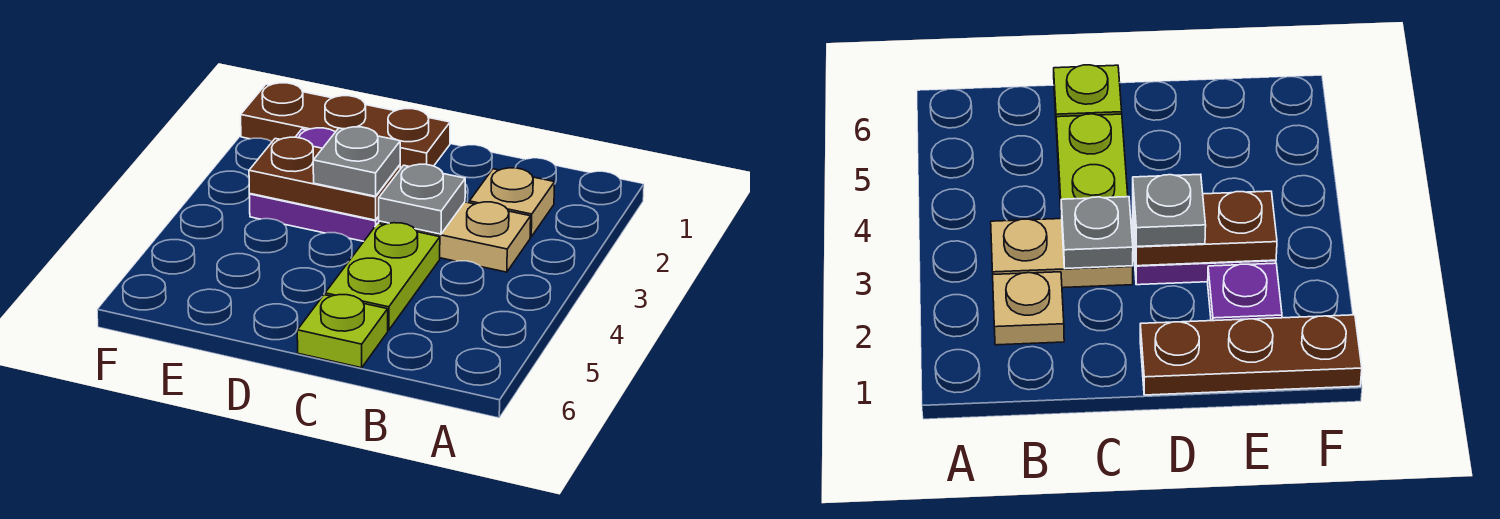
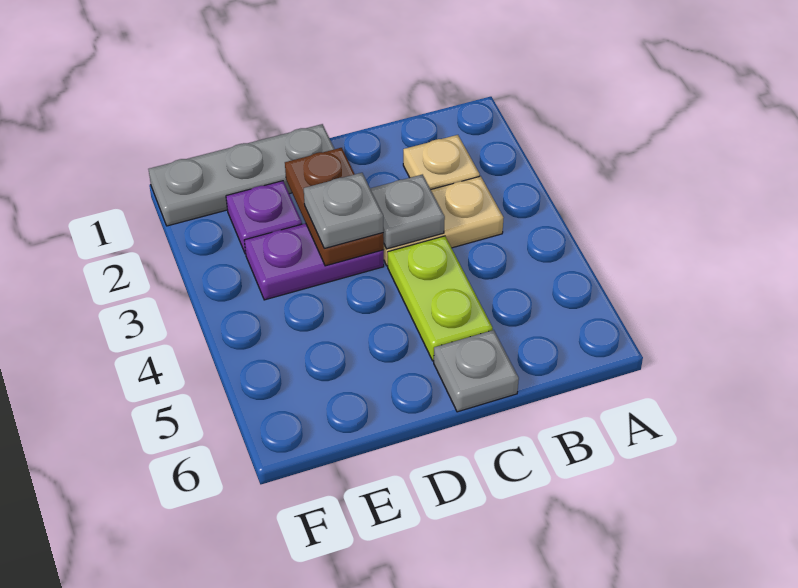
lime 1x1 plate [297,295,388,368] -> grey 1x1 plate [434,330,519,412]
brown 1x3 plate [241,83,450,169] -> grey 1x3 plate [149,124,334,226]
brown 1x2 plate [249,137,400,220] -> brown 1x2 plate turned to [285,148,384,266]

